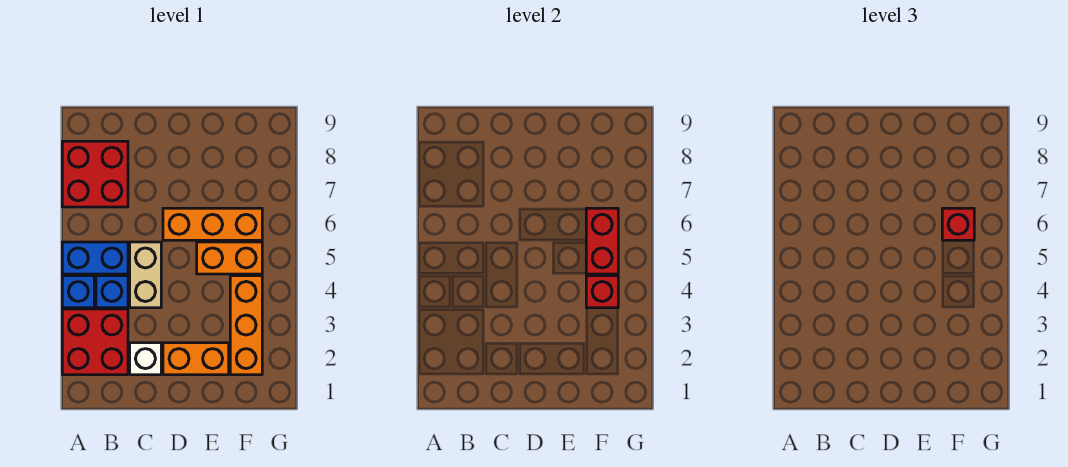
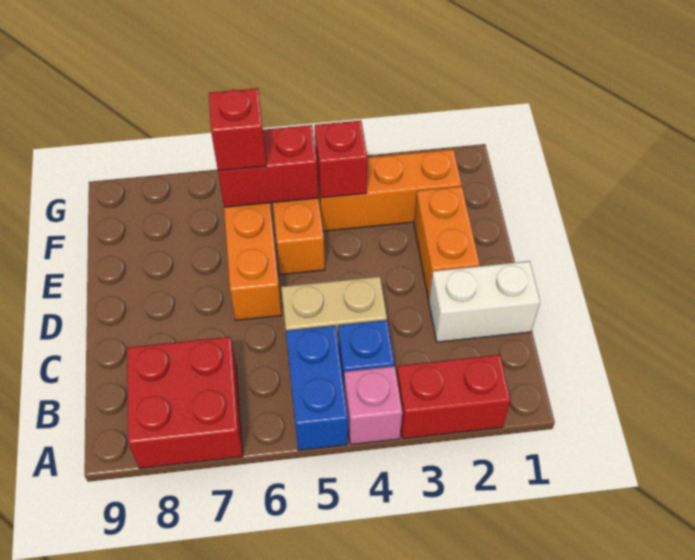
red 2x2 brick [62,309,128,375] -> red 1x2 brick [397,355,511,439]
blue 1x1 brick [62,276,94,308] -> pink 1x1 brick [344,366,402,444]
white 1x1 brick [130,343,161,375] -> white 1x2 brick [429,261,540,342]

